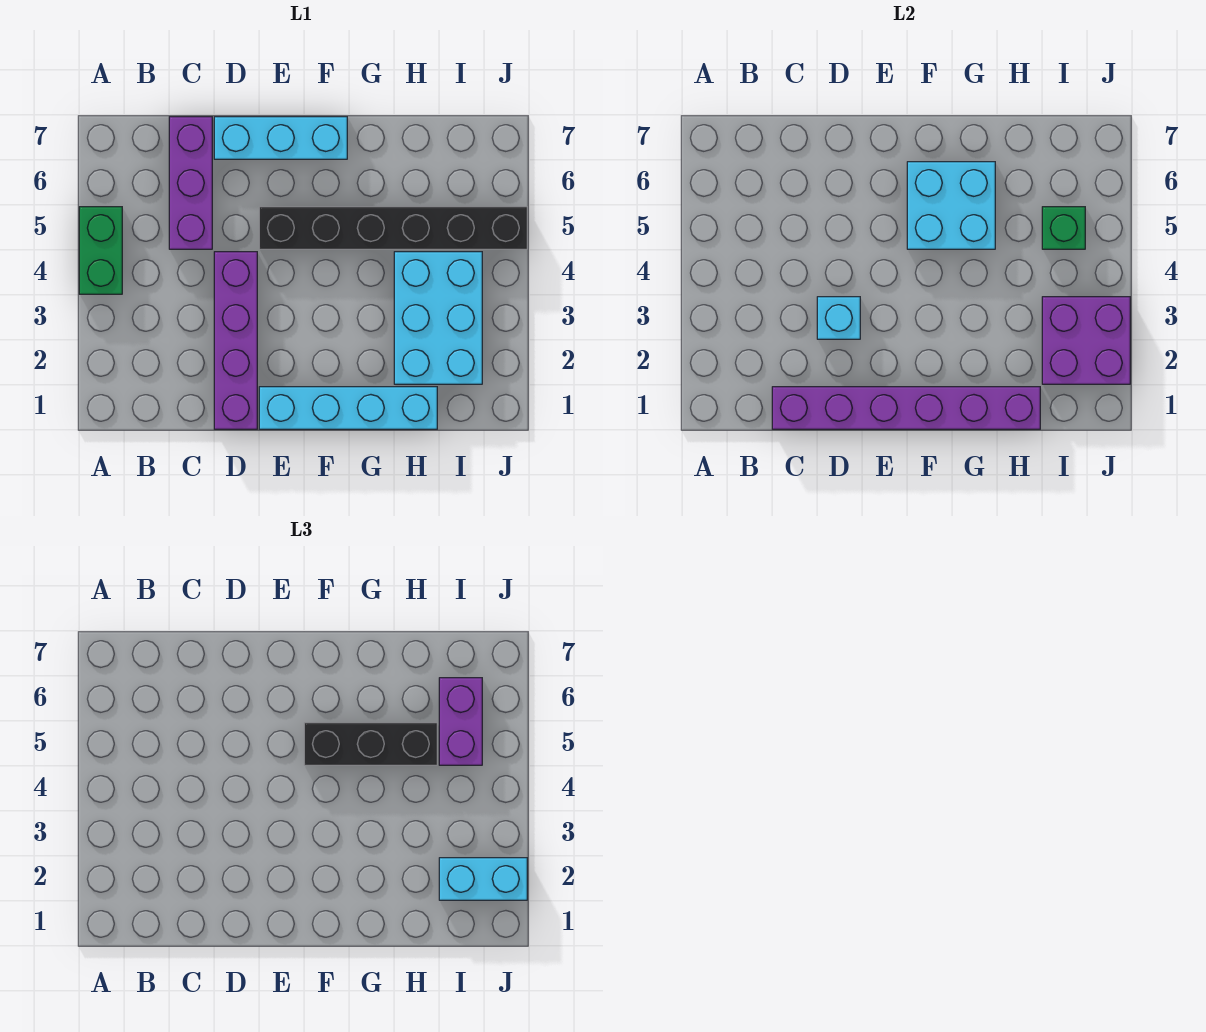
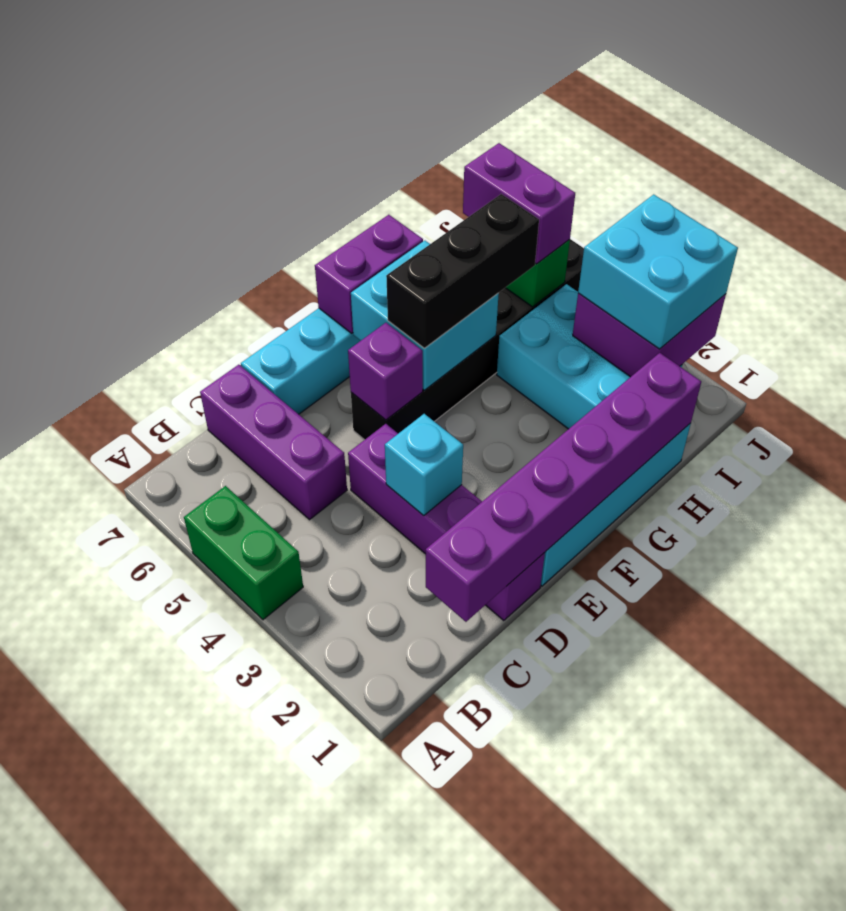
none -> purple 1x1 brick [348,323,423,420]
none -> purple 1x2 brick [315,215,423,333]
cyan 1x2 brick [439,858,527,900] -> cyan 2x2 brick [578,194,738,349]

